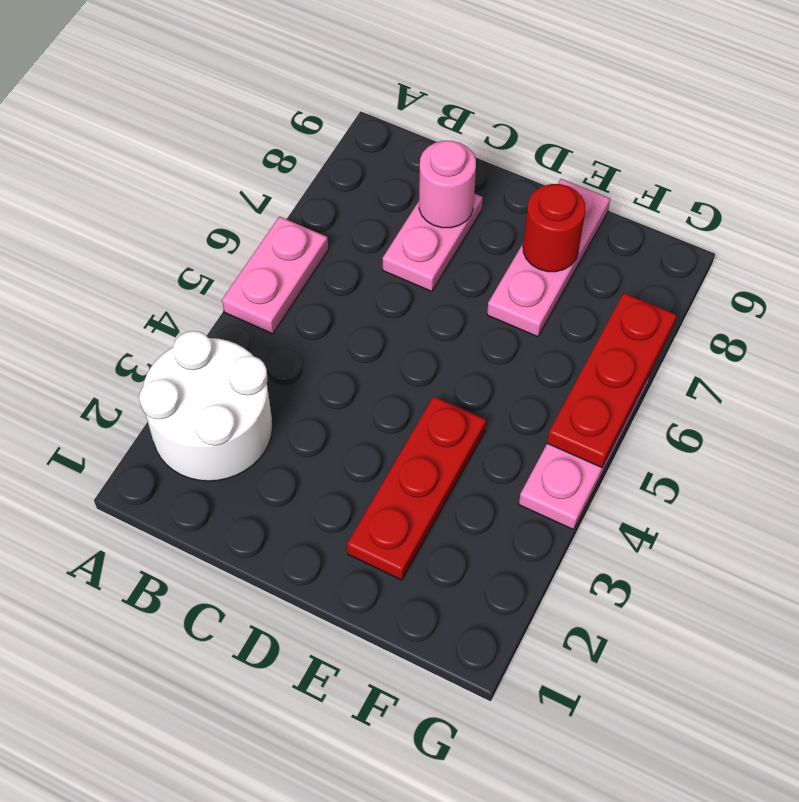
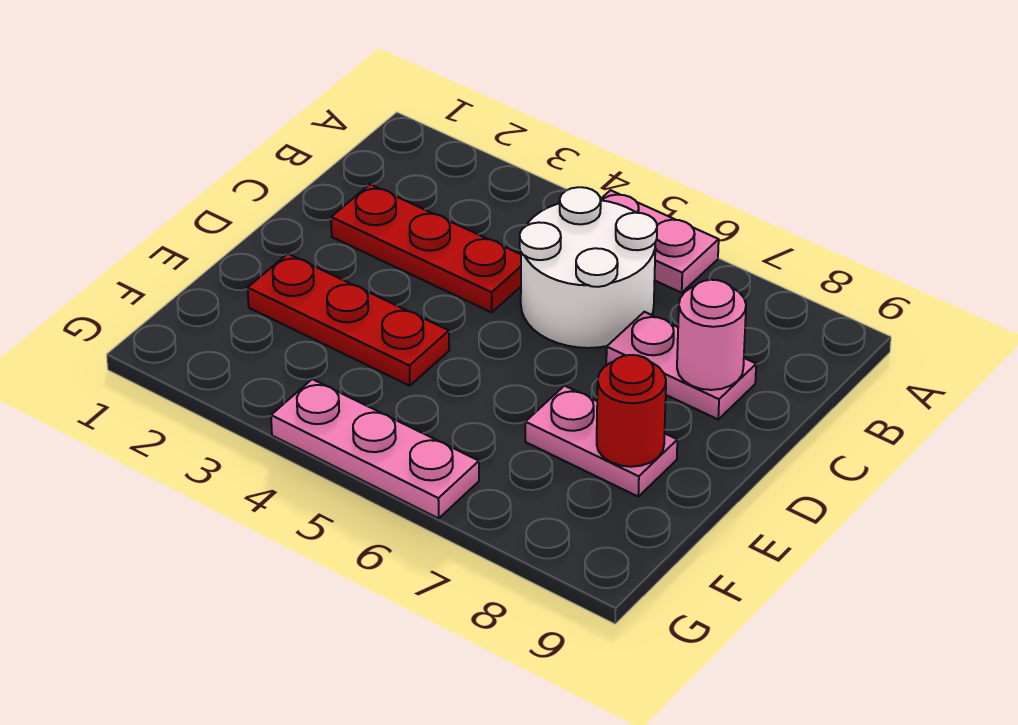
white 2x2 round brick [139,331,272,481] -> white 2x2 round brick moved to [520,187,657,348]
pink 1x3 plate [487,179,610,337] -> pink 1x2 plate [525,386,677,496]
red 1x3 plate [547,293,677,468] -> red 1x3 plate moved to [331,185,521,312]

